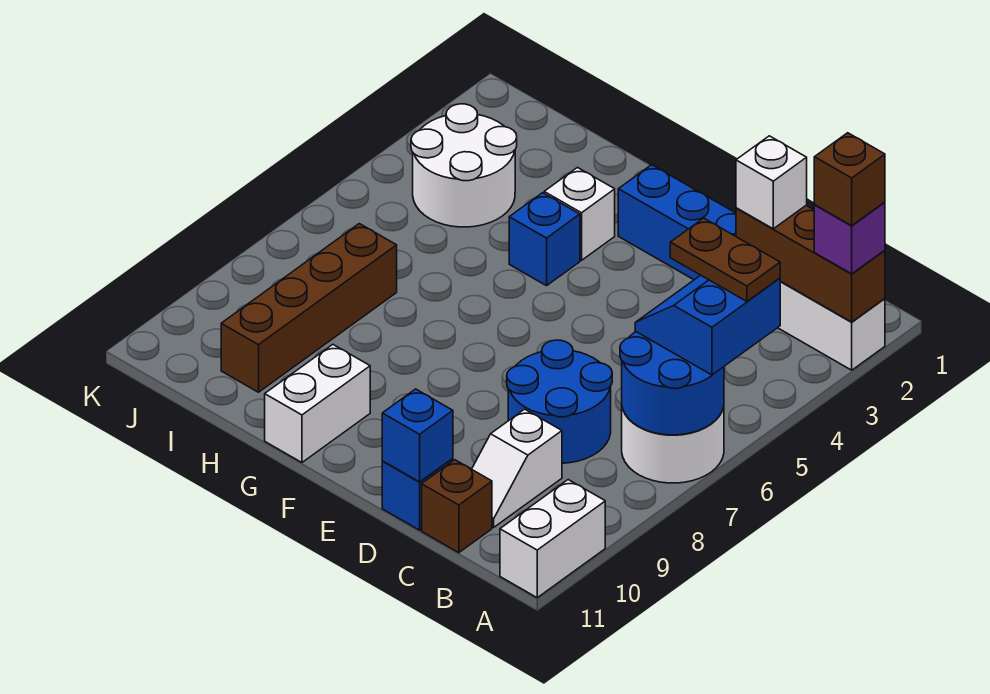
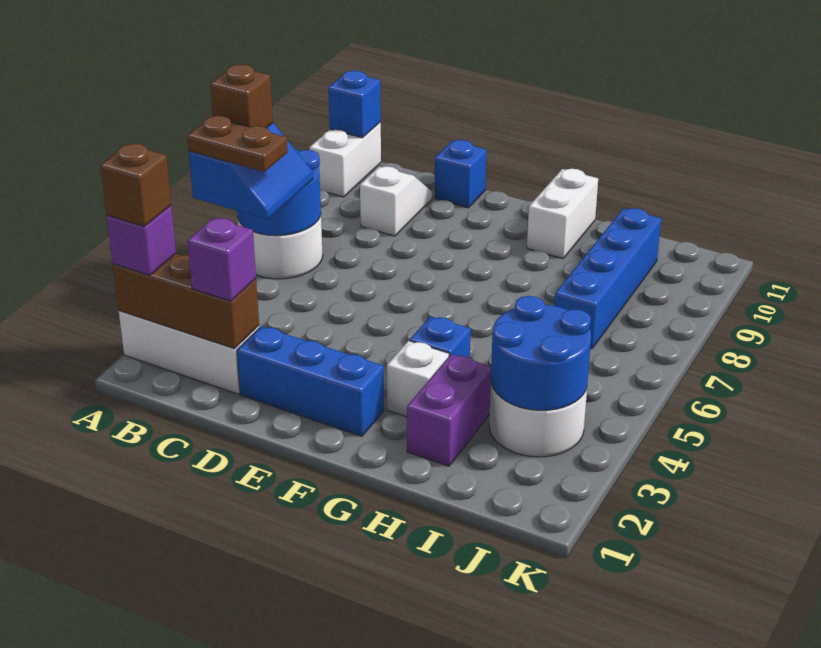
white 1x1 brick [736,136,807,229] -> purple 1x1 brick [187,218,256,301]
blue 2x2 round brick [507,340,612,463] -> blue 2x2 round brick moved to [491,296,591,410]
brown 1x1 brick [422,460,492,553] -> brown 1x1 brick moved to [210,64,273,128]
blue 1x1 brick [382,389,453,482] -> blue 1x1 brick moved to [328,70,381,138]
none -> purple 1x2 brick [407,354,491,466]
brown 1x4 brick [221,224,397,392] -> blue 1x4 brick [554,208,661,349]

